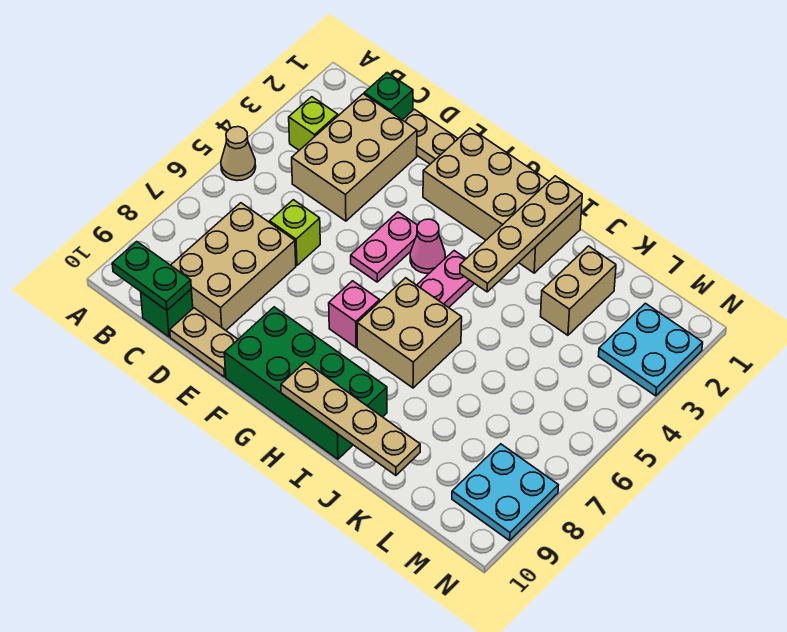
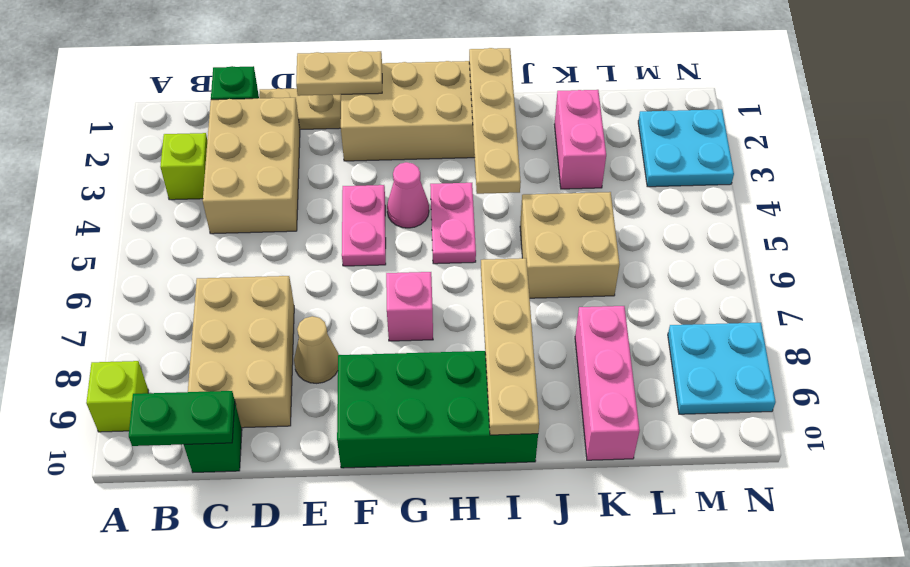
tan 1x1 cone [221,127,256,181] -> tan 1x1 cone moved to [294,316,338,383]
lime 1x1 brick [270,200,320,266] -> lime 1x1 brick moved to [86,361,149,432]
tan 1x2 plate [170,308,238,377] -> tan 1x2 plate moved to [296,51,382,96]
tan 2x2 brick [357,278,462,388] -> tan 2x2 brick moved to [520,192,620,298]
tan 1x4 plate [281,362,420,475] -> tan 1x4 plate turned to [481,258,539,435]
tan 1x2 brick [541,246,616,335] -> pink 1x2 brick [554,90,606,189]
none -> pink 1x3 brick [575,306,640,460]

